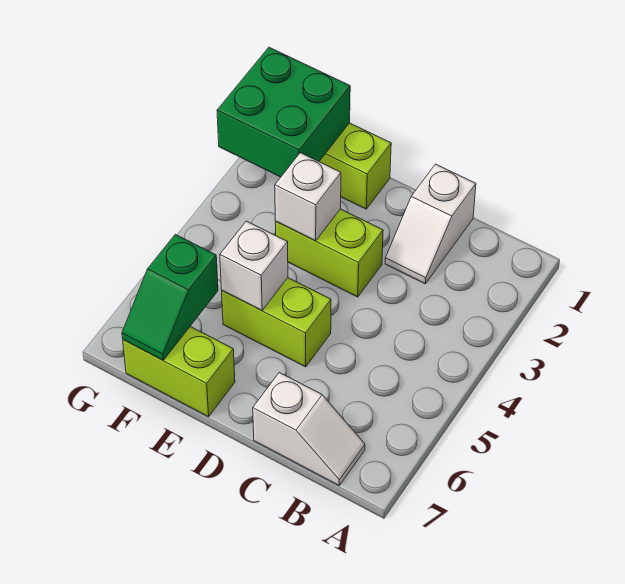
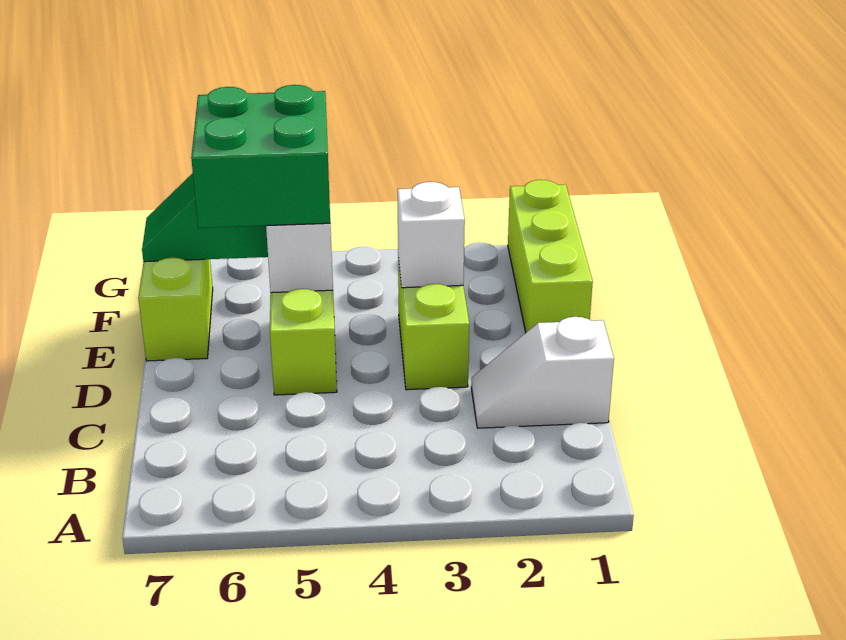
white 1x2 slope [253,372,365,485] -> none
green 2x2 brick [217,47,350,177] -> green 2x2 brick moved to [191,85,330,228]

